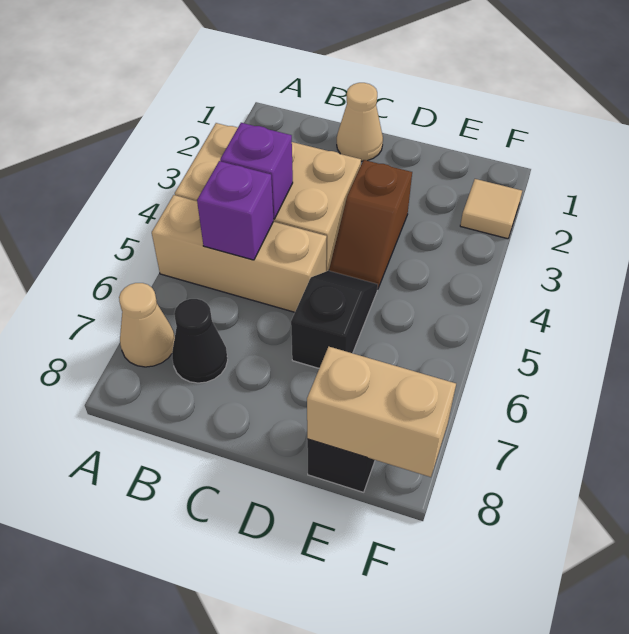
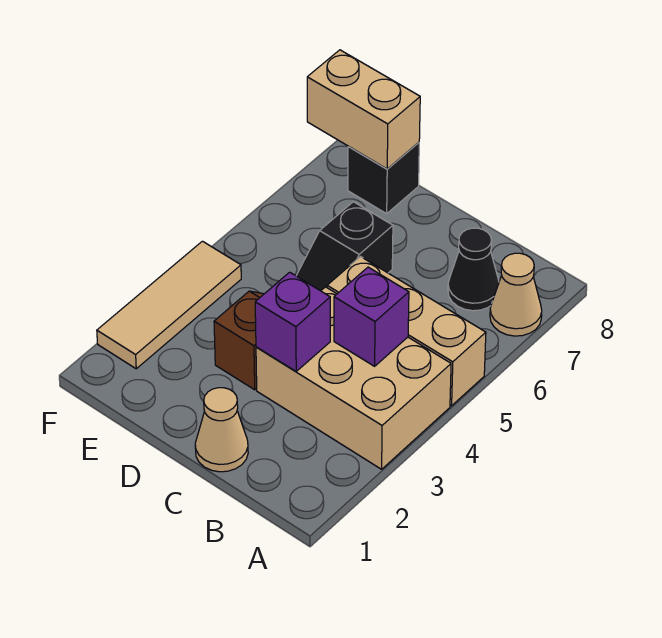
purple 1x1 brick [197,161,274,260] -> purple 1x1 brick moved to [255,272,330,371]
tan 1x1 tile [460,179,522,239] -> tan 1x3 tile [97,241,241,369]

